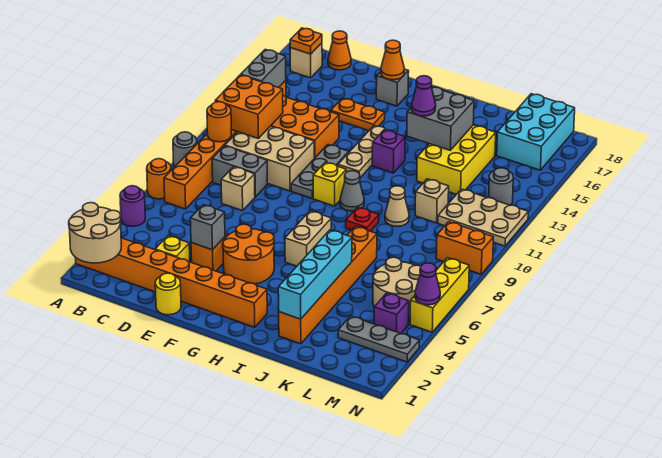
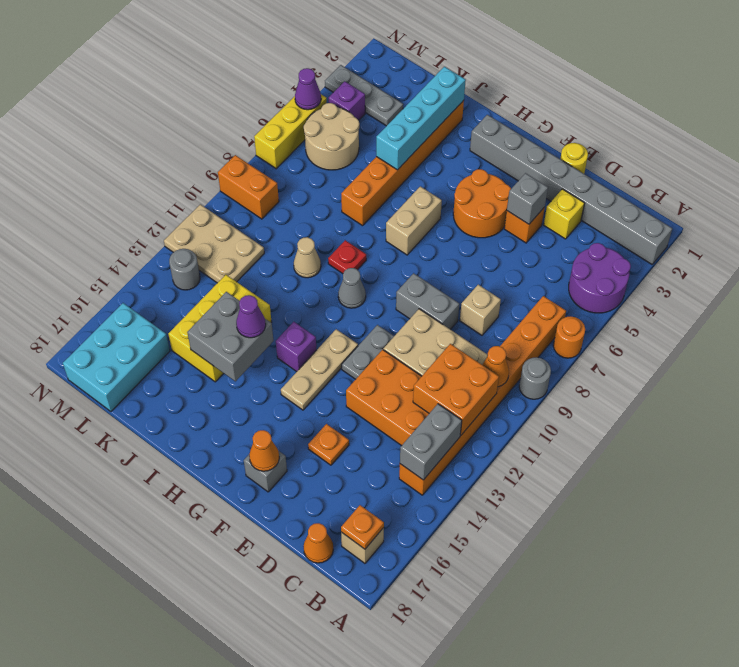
tan 2x2 round brick [69,203,121,263] -> none
orange 1x8 brick [76,238,267,327] -> grey 1x8 brick [470,115,672,264]
purple 1x1 round brick [120,186,145,226] -> purple 2x2 round brick [569,243,631,313]
orange 1x1 round brick [207,102,231,142] -> orange 1x1 cone [482,346,509,387]
grey 1x2 brick [212,146,268,197] -> grey 1x2 brick moved to [396,273,459,329]
orange 1x2 plate [331,98,385,131] -> orange 1x1 plate [308,424,349,465]
grey 1x3 plate [291,145,349,198] -> grey 1x2 plate [342,325,394,379]
yellow 1x1 brick [313,162,346,206] -> none
tan 1x1 brick [415,179,449,223] -> none

